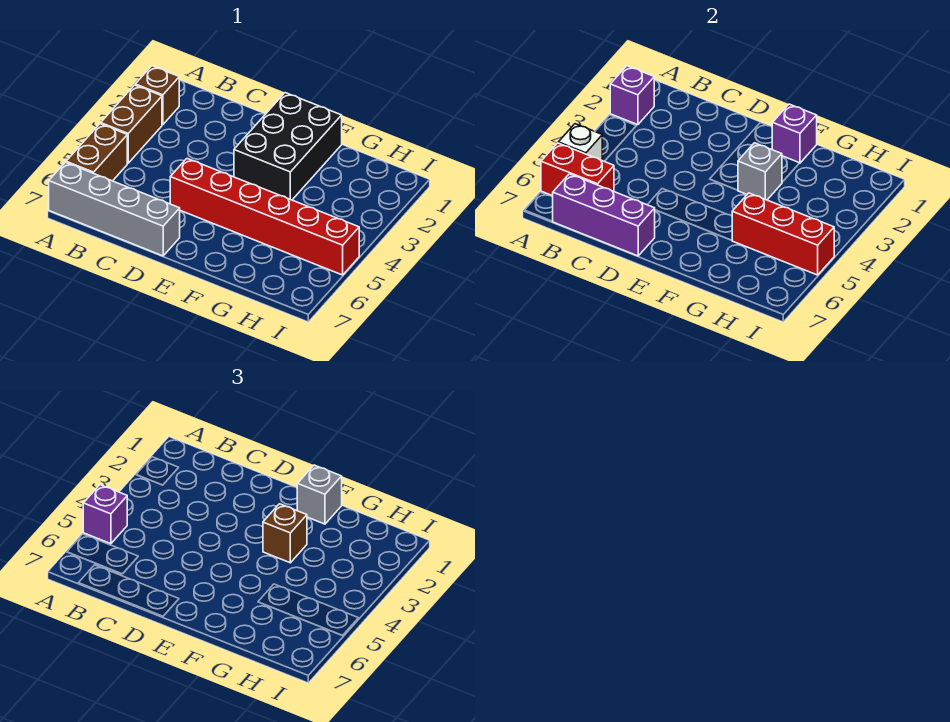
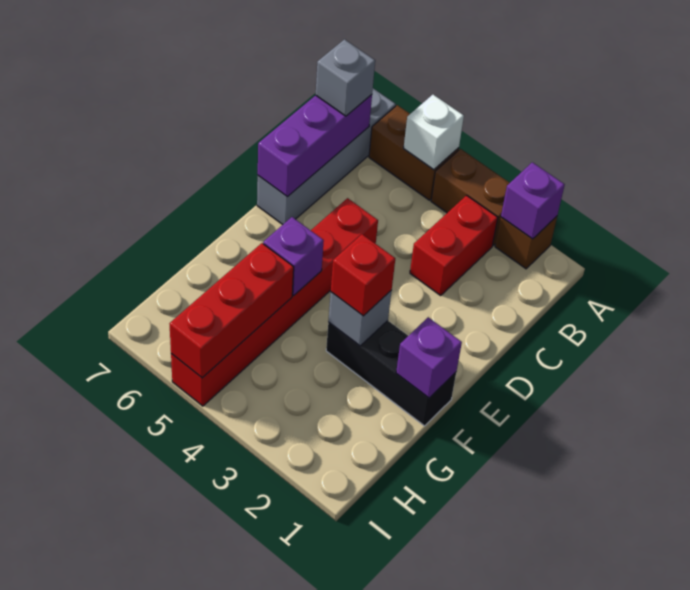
purple 1x1 brick [83,485,127,544] -> purple 1x1 brick moved to [263,217,324,295]
red 1x2 brick [541,143,614,196] -> red 1x2 brick moved to [410,195,498,295]
black 2x3 brick [234,93,342,200] -> black 1x3 brick [326,321,456,426]
grey 1x1 brick [297,465,342,524] -> grey 1x1 brick moved to [316,39,375,116]
brown 1x1 brick [263,504,307,563] -> red 1x1 brick [331,234,395,316]

